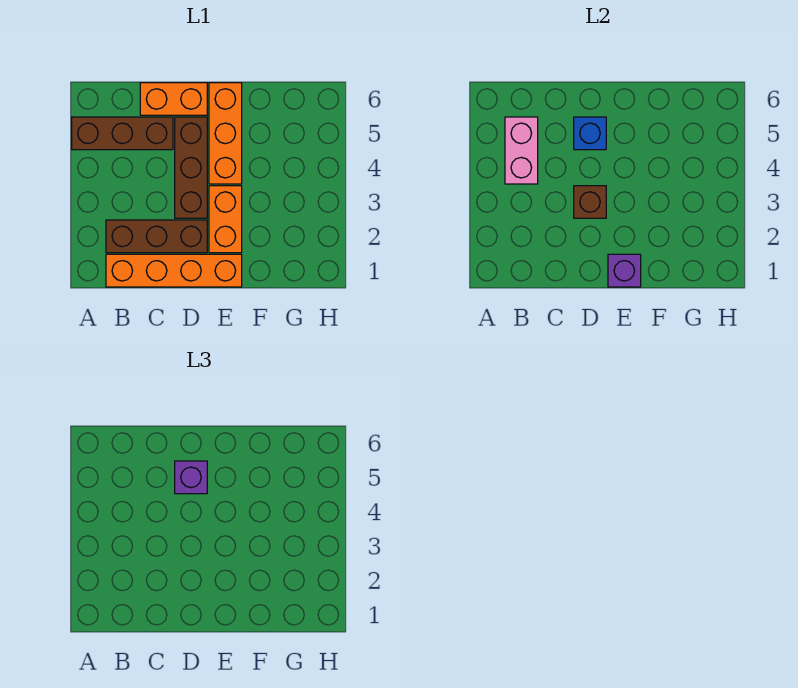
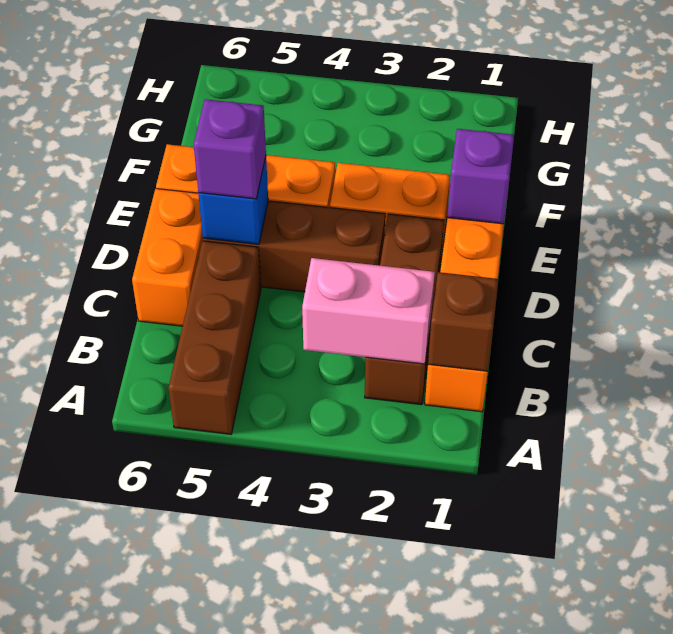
pink 1x2 brick [505,117,538,184] -> pink 1x2 brick moved to [302,258,435,364]
brown 1x1 brick [574,186,606,218] -> brown 1x1 brick moved to [428,272,498,371]

